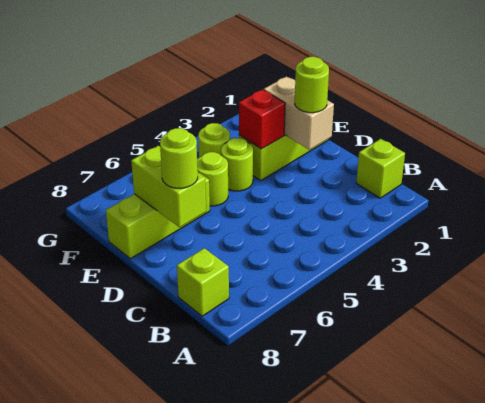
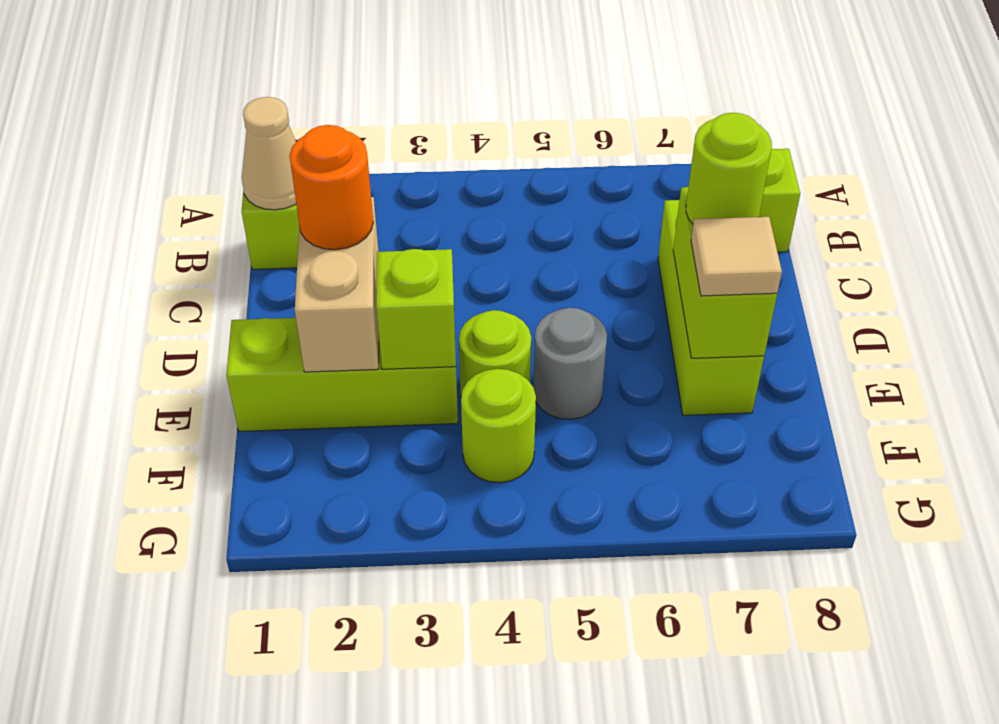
none -> tan 1x1 cone [242,97,296,210]
lime 1x1 round brick [295,57,329,113] -> orange 1x1 round brick [289,125,373,250]
red 1x1 brick [239,90,285,149] -> lime 1x1 brick [376,249,456,369]
lime 1x1 round brick [197,152,228,206] -> grey 1x1 round brick [534,308,607,419]
lime 1x3 brick [106,172,210,259] -> lime 1x3 brick turned to [658,200,764,415]
none -> tan 1x1 tile [691,217,782,296]

